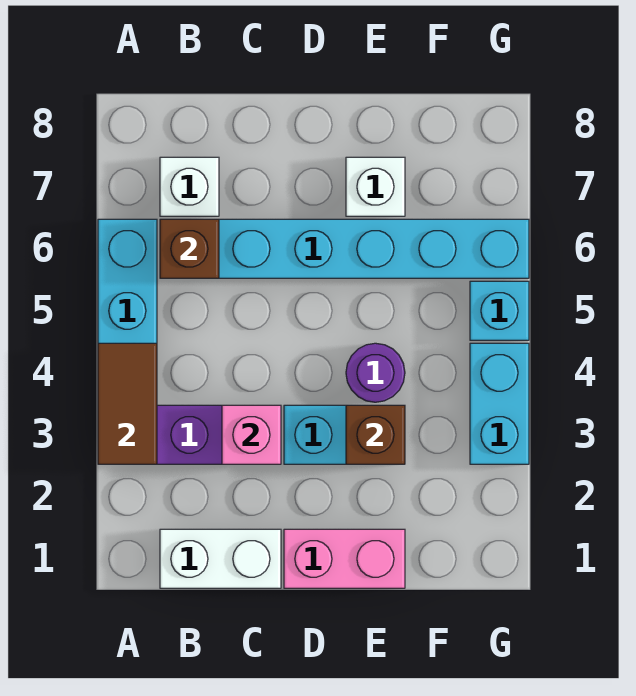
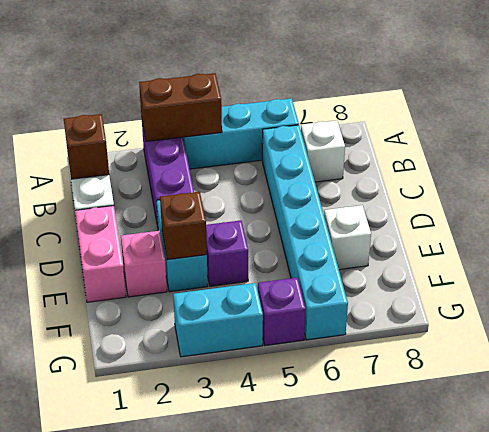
brown 1x2 tile [98,343,157,464] -> brown 1x2 brick [139,73,222,141]
brown 1x1 brick [160,219,219,278] -> brown 1x1 brick moved to [64,114,109,179]
pink 1x1 brick [222,405,281,464] -> pink 1x1 brick moved to [121,231,167,297]
purple 1x1 round brick [346,343,405,402] -> purple 1x1 brick [206,220,248,286]
cyan 1x1 brick [470,281,529,340] -> purple 1x1 brick [258,278,306,345]

